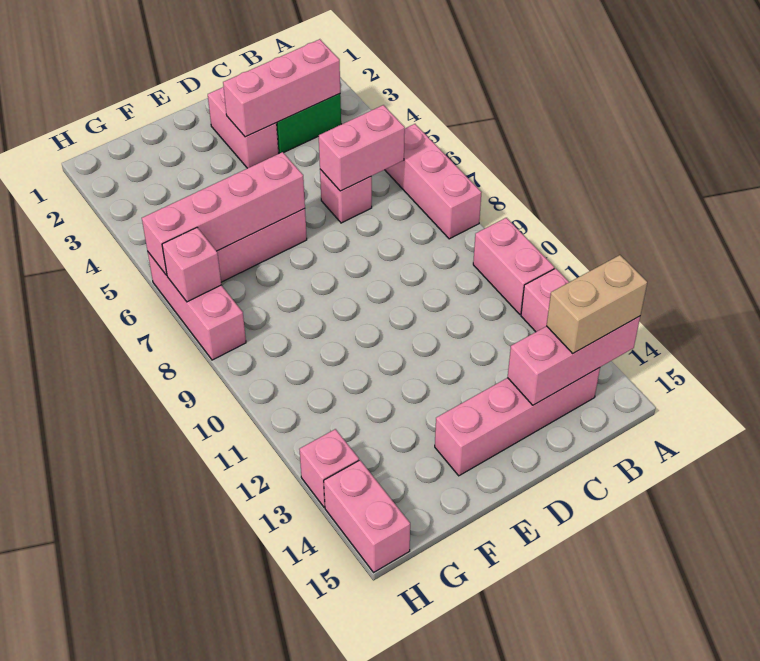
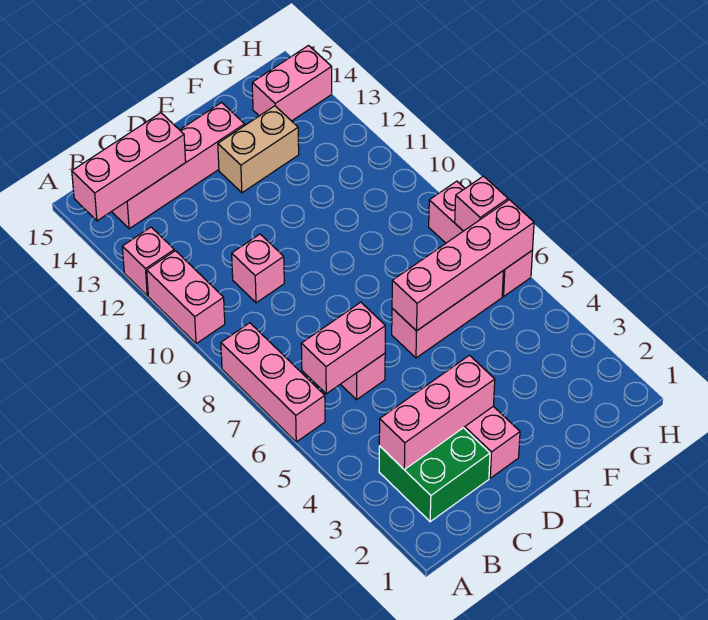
tan 1x2 brick [547,255,647,353] -> tan 1x2 brick moved to [218,106,299,193]
pink 1x1 brick [299,429,359,507] -> pink 1x1 brick moved to [232,234,284,303]
pink 1x2 brick [324,460,410,572] -> pink 1x2 brick turned to [252,46,332,121]

